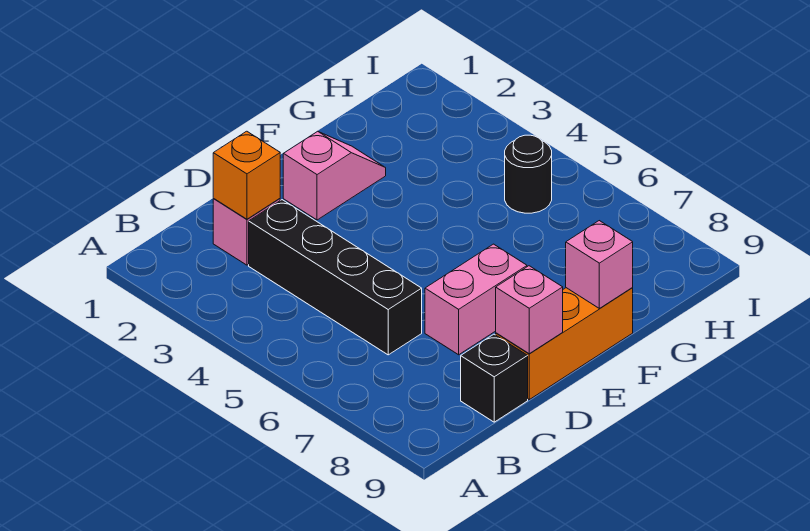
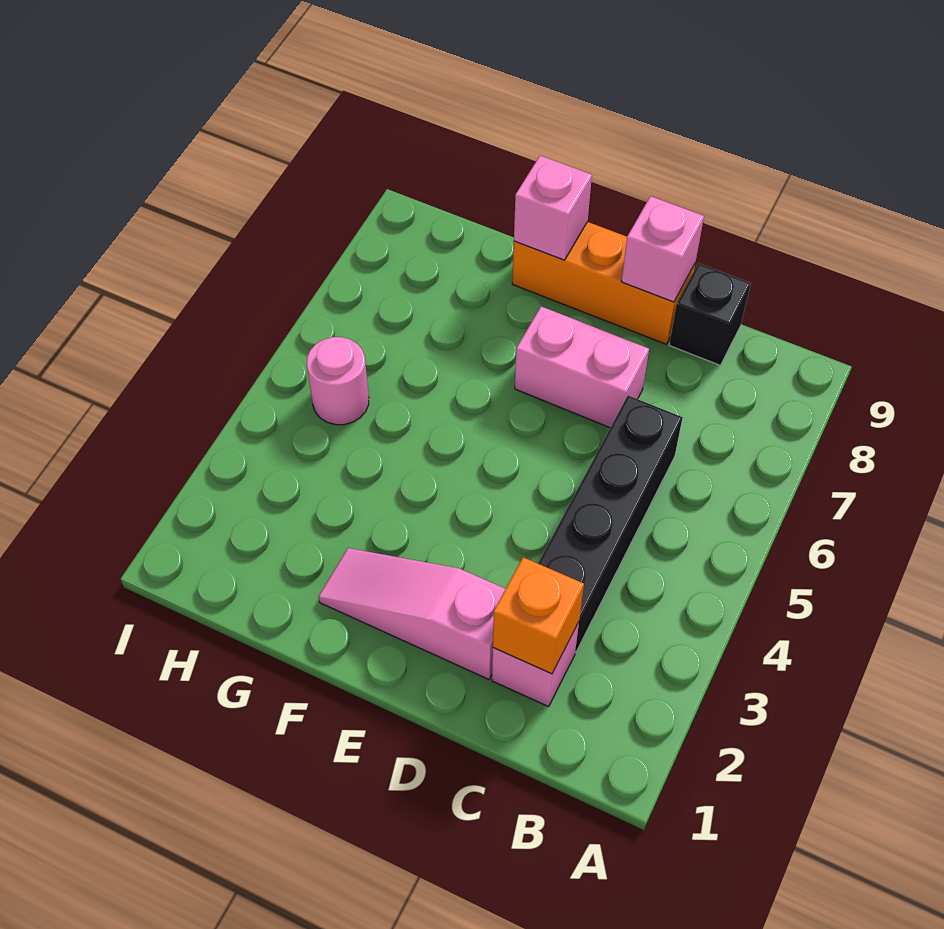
pink 1x2 slope [283,131,386,220] -> pink 1x3 slope [318,548,505,679]
black 1x1 round brick [505,135,552,213] -> pink 1x1 round brick [307,337,369,425]

